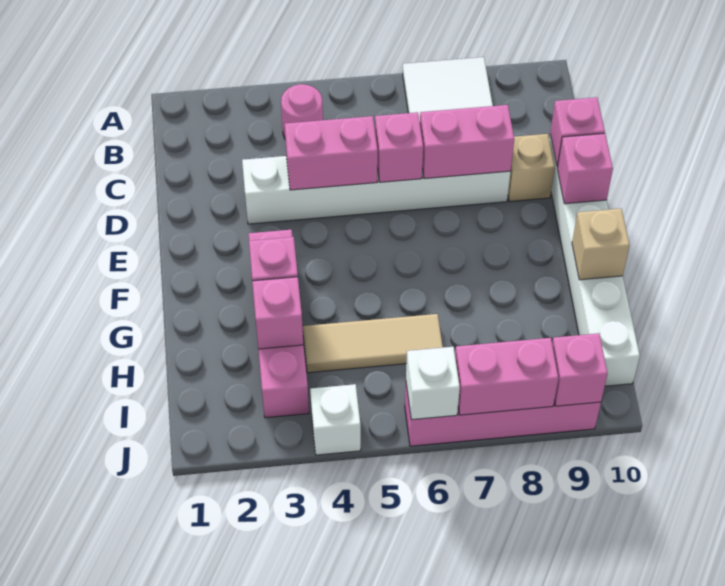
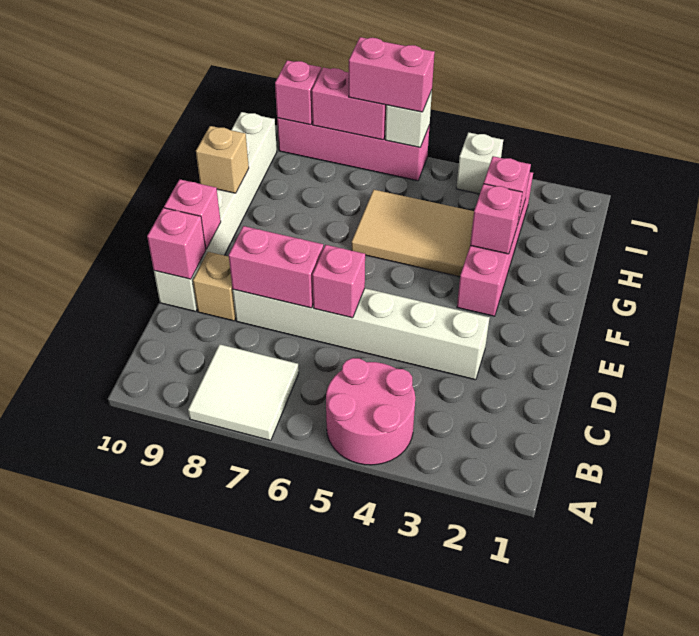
pink 1x1 round brick [281,84,323,139] -> pink 2x2 round brick [326,358,415,465]
pink 1x2 brick [285,116,378,190] -> pink 1x2 brick moved to [349,37,435,112]
tan 1x3 tile [303,314,443,373] -> tan 2x3 tile [352,190,474,277]

